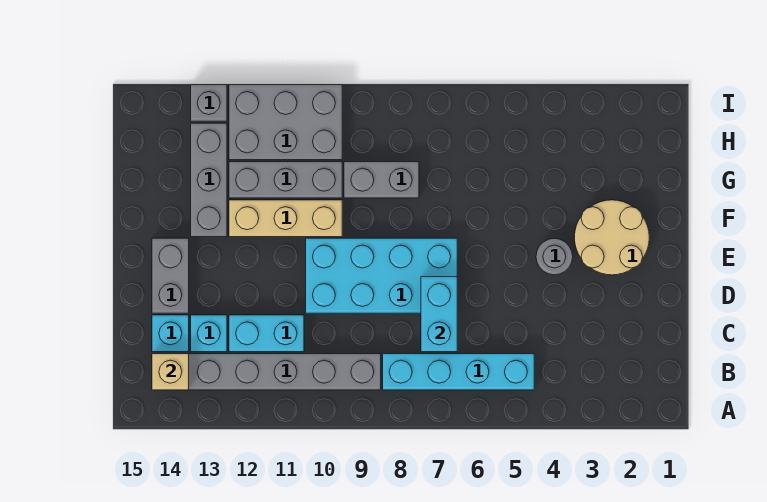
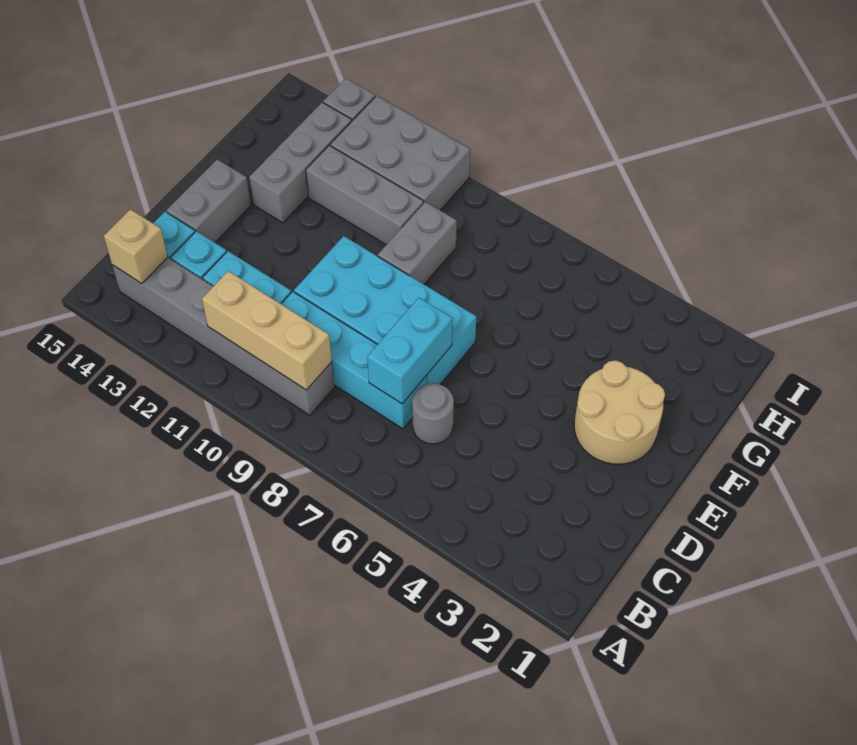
cyan 1x4 brick [383,354,534,390] -> cyan 1x4 brick moved to [282,292,427,429]
grey 1x1 round brick [536,238,573,275] -> grey 1x1 round brick moved to [412,383,454,444]
tan 1x3 brick [229,200,342,237] -> tan 1x3 brick moved to [202,271,332,390]
grey 1x2 brick [344,162,419,198] -> grey 1x2 brick turned to [378,202,457,284]

